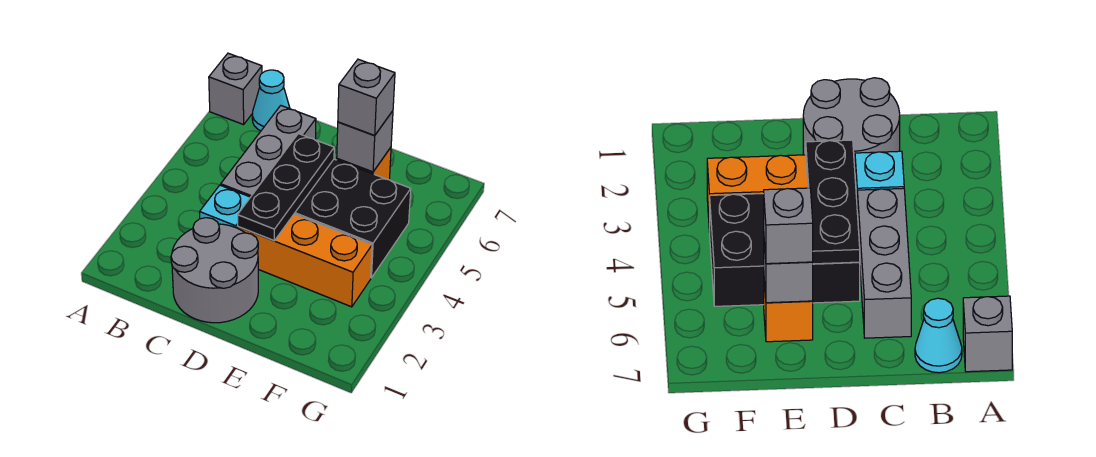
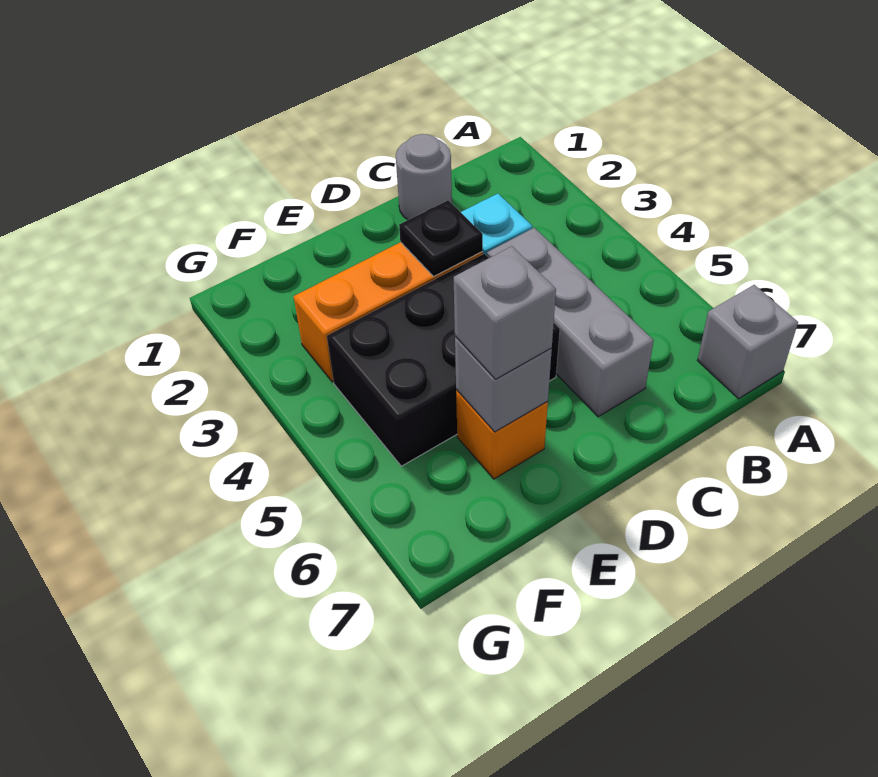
cyan 1x1 cone [252,70,290,131] -> none
grey 2x2 round brick [171,218,258,323] -> grey 1x1 round brick [396,134,452,220]
black 1x3 plate [238,134,334,241] -> black 1x1 plate [399,200,483,276]

